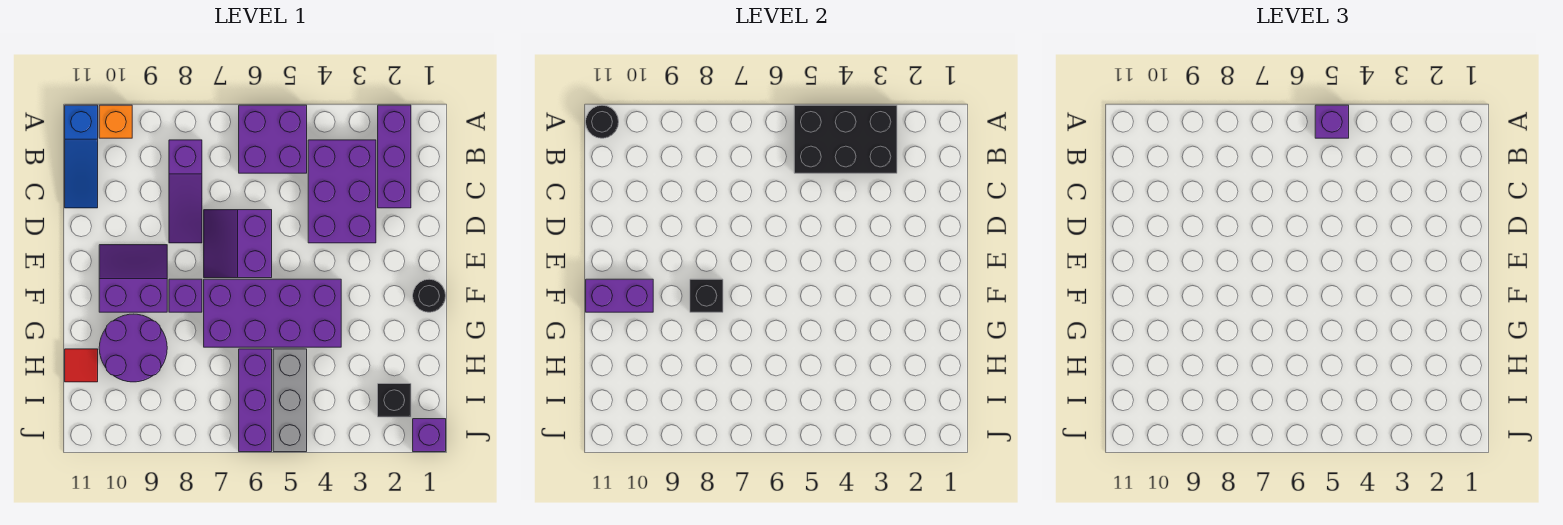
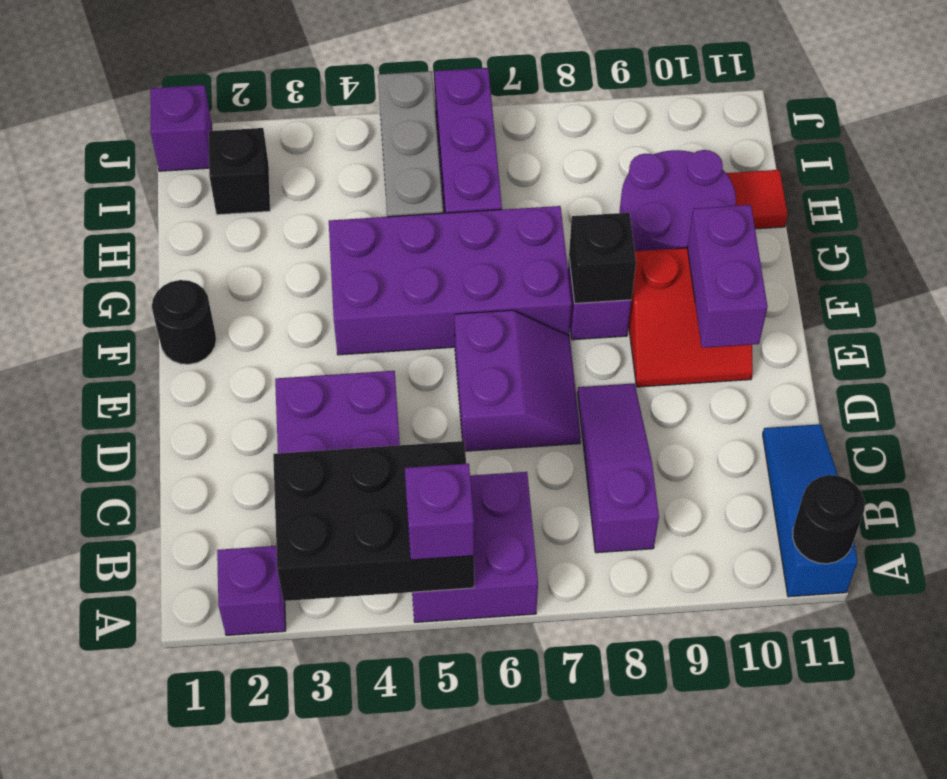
purple 1x3 brick [378,105,411,208] -> purple 1x1 brick [217,546,286,635]
orange 1x1 brick [99,105,132,138] -> none
purple 2x2 slope [99,245,167,312] -> red 2x2 slope [629,248,753,387]
purple 1x2 brick [586,279,653,312] -> purple 1x2 brick turned to [687,205,768,348]

